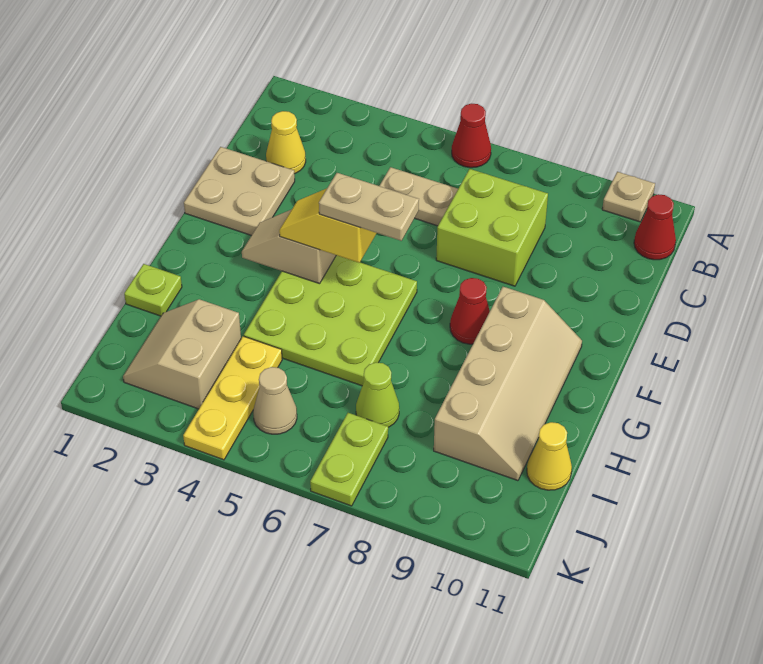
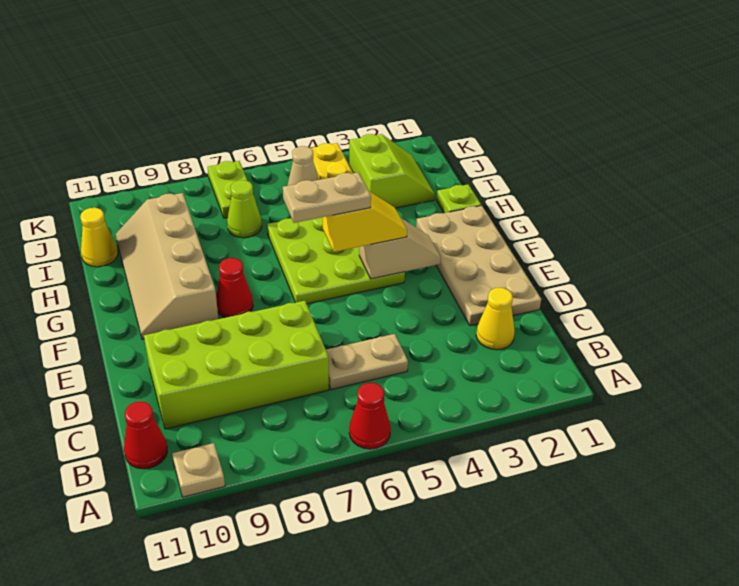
lime 2x2 brick [436,169,548,286] -> lime 2x4 brick [144,301,329,429]
tan 2x2 plate [184,147,295,235] -> tan 2x4 plate [416,206,541,326]
tan 2x2 slope [123,299,241,409] -> lime 2x2 slope [349,134,435,208]

